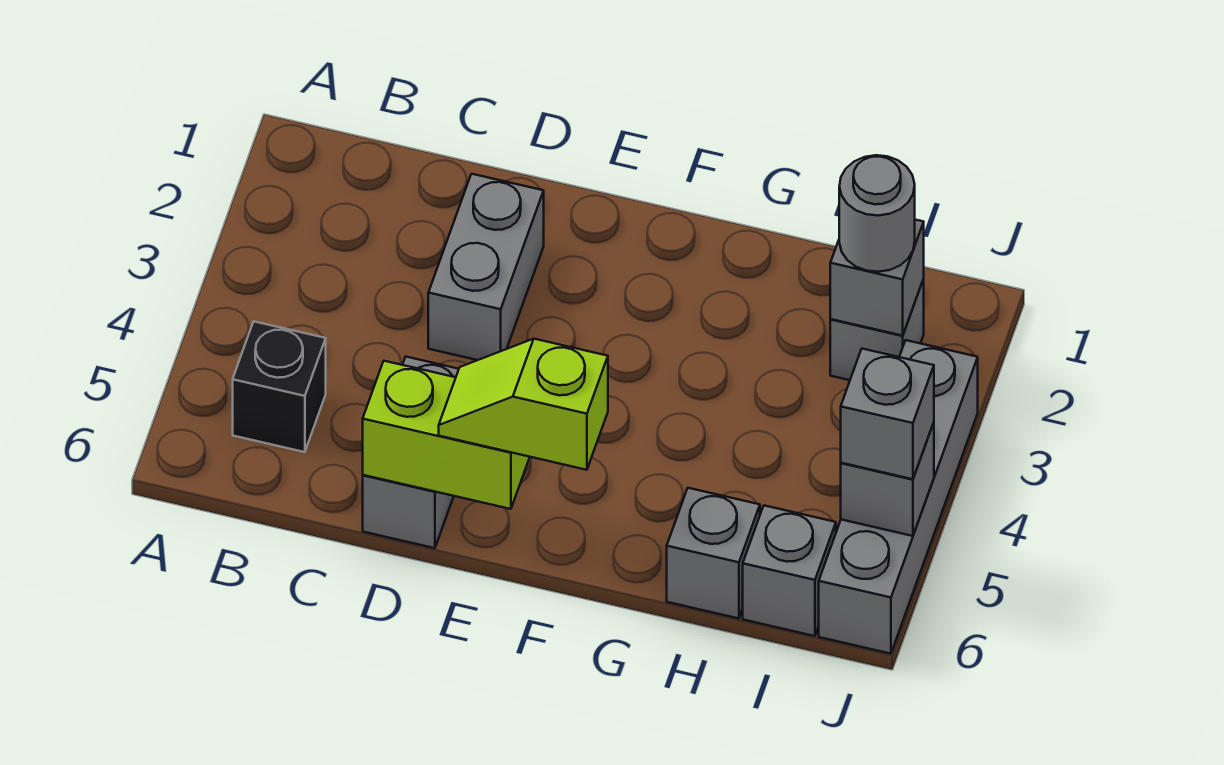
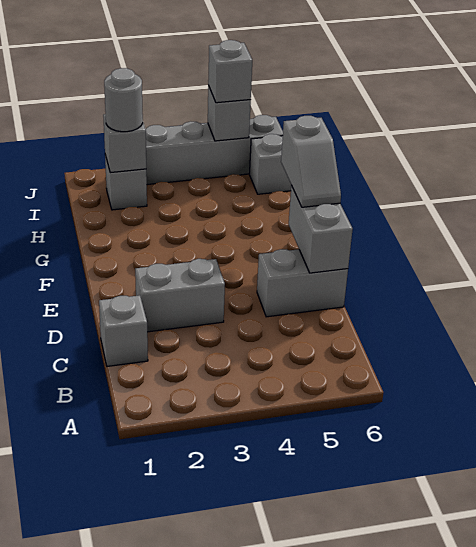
black 1x1 brick [233,322,326,452] -> none
lime 1x2 brick [363,361,530,509] -> grey 1x2 brick [289,186,353,273]
lime 1x2 slope [439,339,608,470] -> grey 1x2 slope [281,116,341,207]
grey 1x1 brick [667,488,760,619] -> grey 1x1 brick moved to [99,295,148,366]

